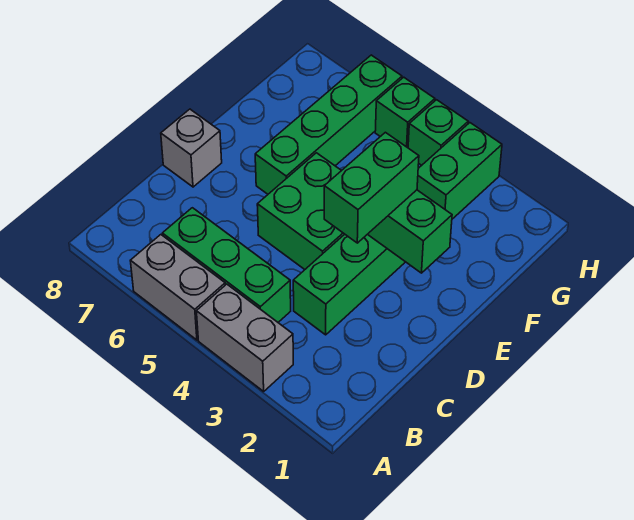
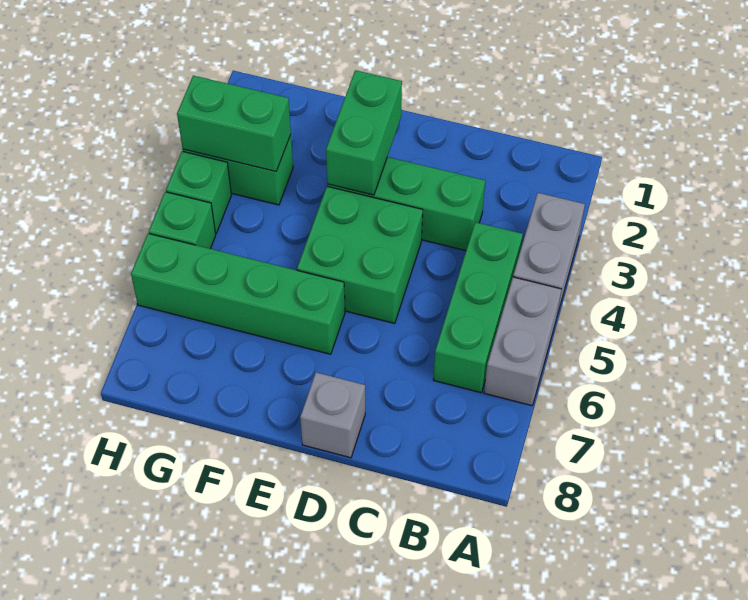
green 1x2 brick [324,132,419,243] -> green 1x2 brick moved to [177,76,291,171]

